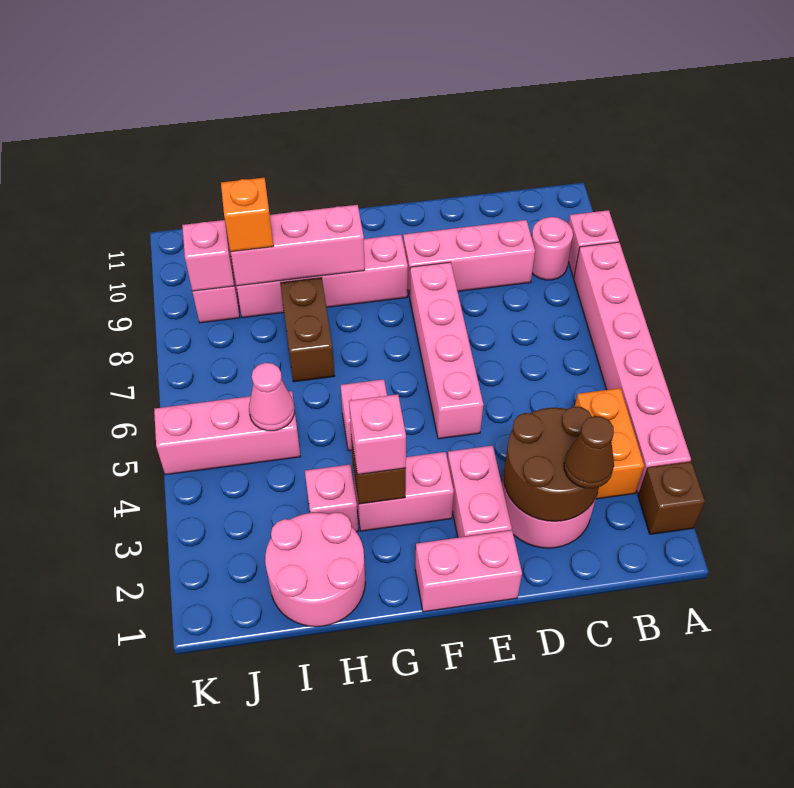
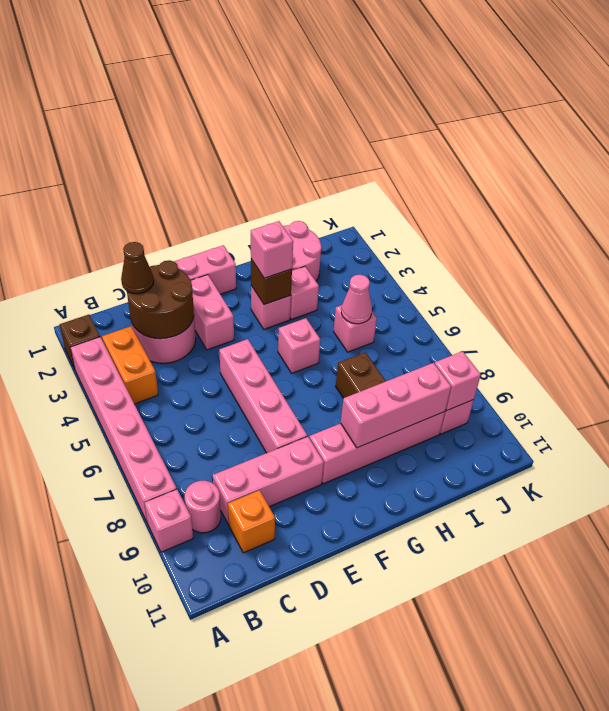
pink 1x2 brick [353,452,454,531] -> pink 1x1 brick [251,286,291,329]
pink 1x3 brick [154,391,301,475] -> pink 1x1 brick [334,305,377,352]
orange 1x1 brick [221,178,273,252] -> orange 1x1 brick moved to [228,490,275,553]

